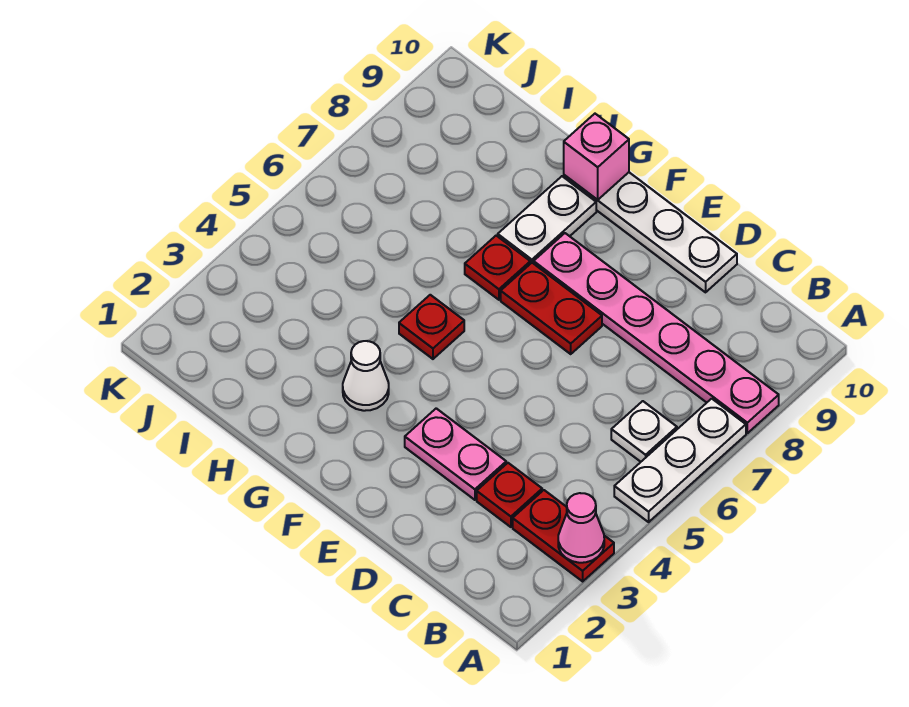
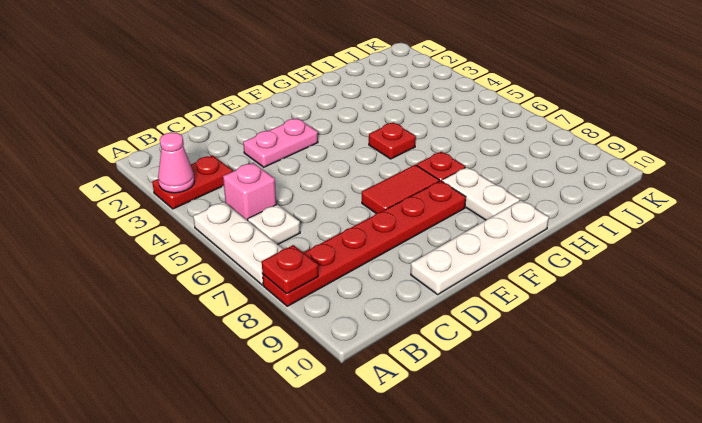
pink 1x6 plate [534,233,779,433] -> red 1x6 plate [263,181,466,306]
red 1x1 plate [477,463,542,527] -> red 1x1 plate moved to [262,245,318,294]
red 1x2 plate [501,263,602,354] -> red 1x2 tile [362,165,439,213]
white 1x1 cone [343,341,389,411] -> none
pink 1x1 brick [564,114,629,200] -> pink 1x1 brick moved to [223,163,276,220]

